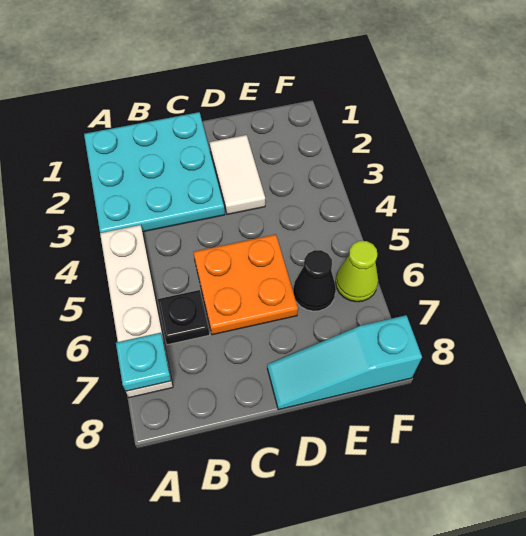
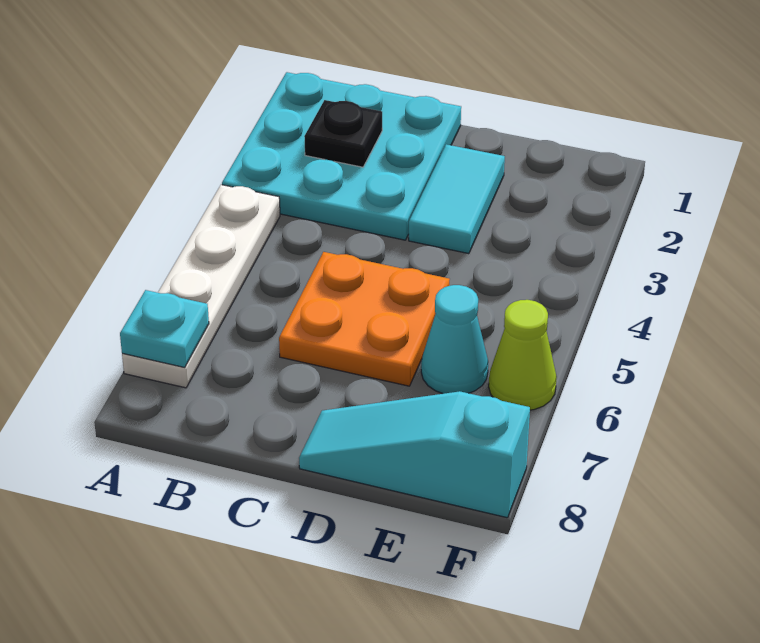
black 1x1 plate [158,290,210,345] -> black 1x1 plate moved to [304,100,382,167]
white 1x2 tile [210,135,265,215] -> cyan 1x2 tile [409,144,505,254]
black 1x1 cone [293,250,336,311] -> cyan 1x1 cone [421,285,488,394]

